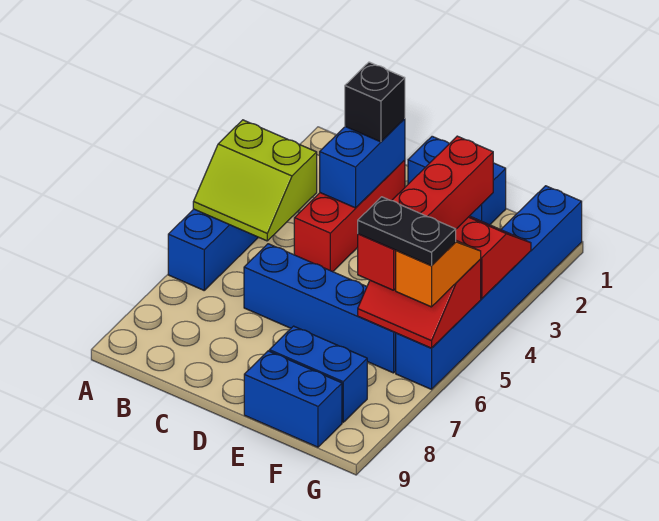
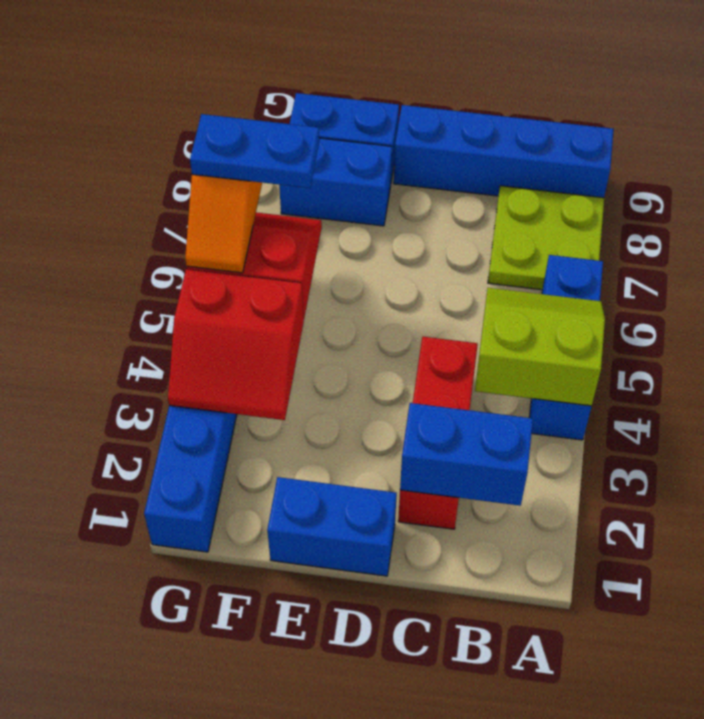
none -> lime 2x2 plate [488,186,604,290]
blue 1x2 brick [320,119,405,208] -> blue 1x2 brick turned to [400,403,533,506]
black 1x1 brick [345,62,405,142] -> none
blue 1x4 brick [244,244,396,373] -> blue 1x4 brick moved to [394,105,614,198]
red 1x4 brick [358,136,493,290] -> none
black 1x2 plate [358,197,456,266] -> blue 1x2 plate [190,114,319,188]

